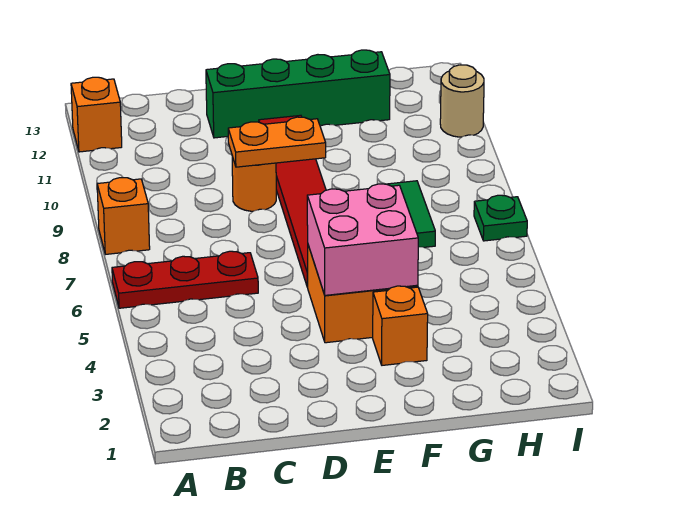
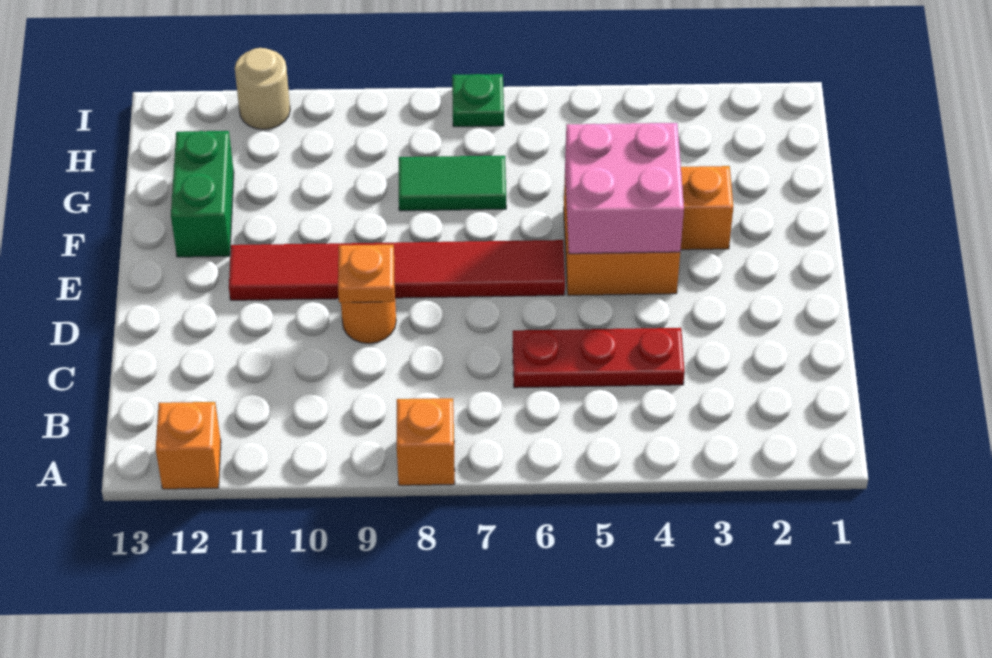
red 1x3 plate [112,251,258,308] -> red 1x3 plate turned to [513,328,685,388]
orange 1x2 plate [228,117,326,167] -> orange 1x1 plate [338,245,394,303]
green 1x4 brick [206,50,390,138] -> green 1x2 brick [171,131,234,257]

